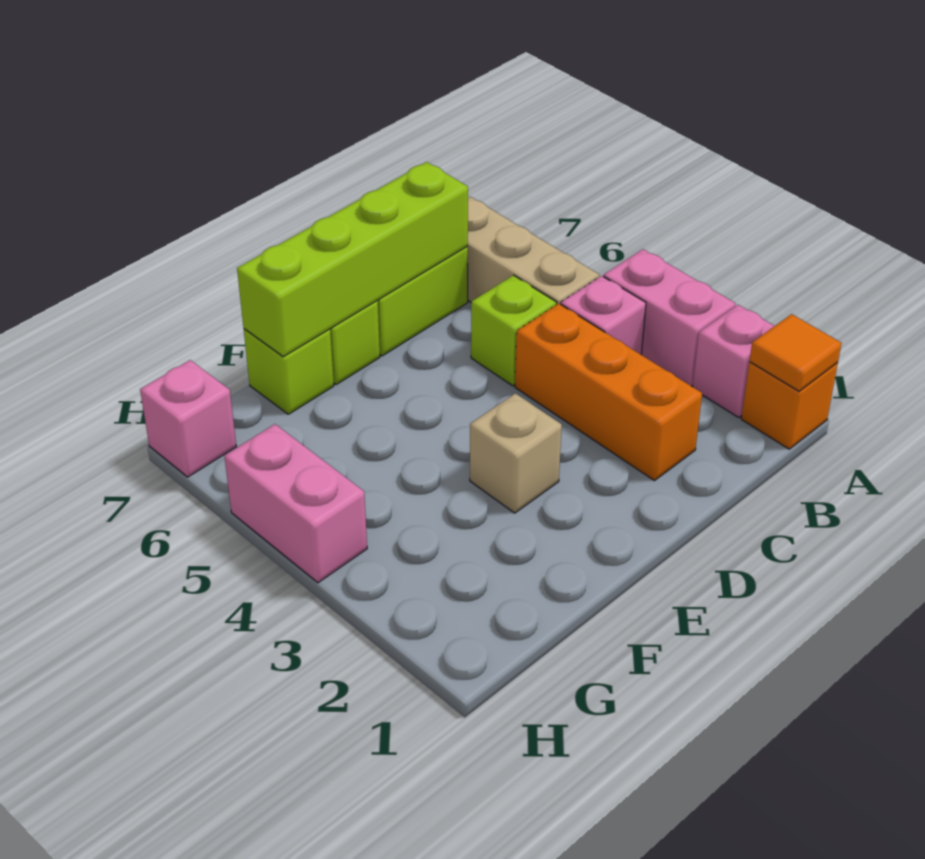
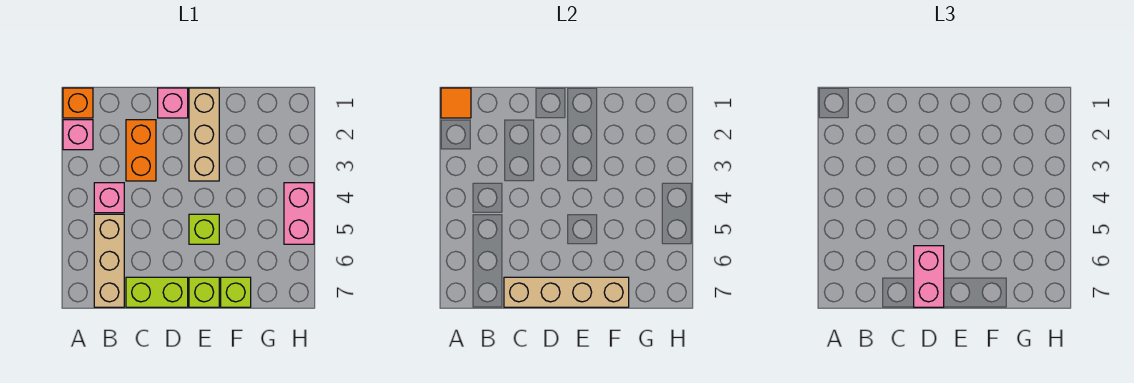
pink 1x2 brick [603,249,736,386] -> pink 1x2 brick moved to [914,246,944,307]
orange 1x3 brick [515,303,702,481] -> orange 1x2 brick [126,120,156,181]
lime 1x1 brick [471,275,557,386] -> lime 1x1 brick moved to [189,214,219,244]
lime 1x4 brick [237,162,468,357] -> tan 1x4 brick [504,277,629,307]
tan 1x1 brick [470,393,562,513] -> tan 1x3 brick [189,88,219,181]
pink 1x1 brick [140,360,236,477] -> pink 1x1 brick moved to [158,88,188,118]

